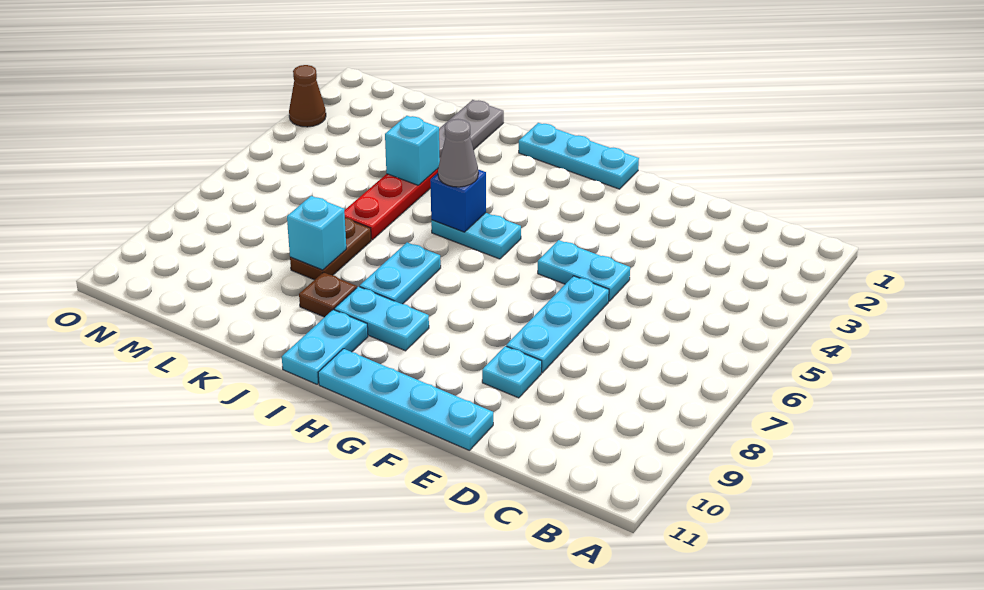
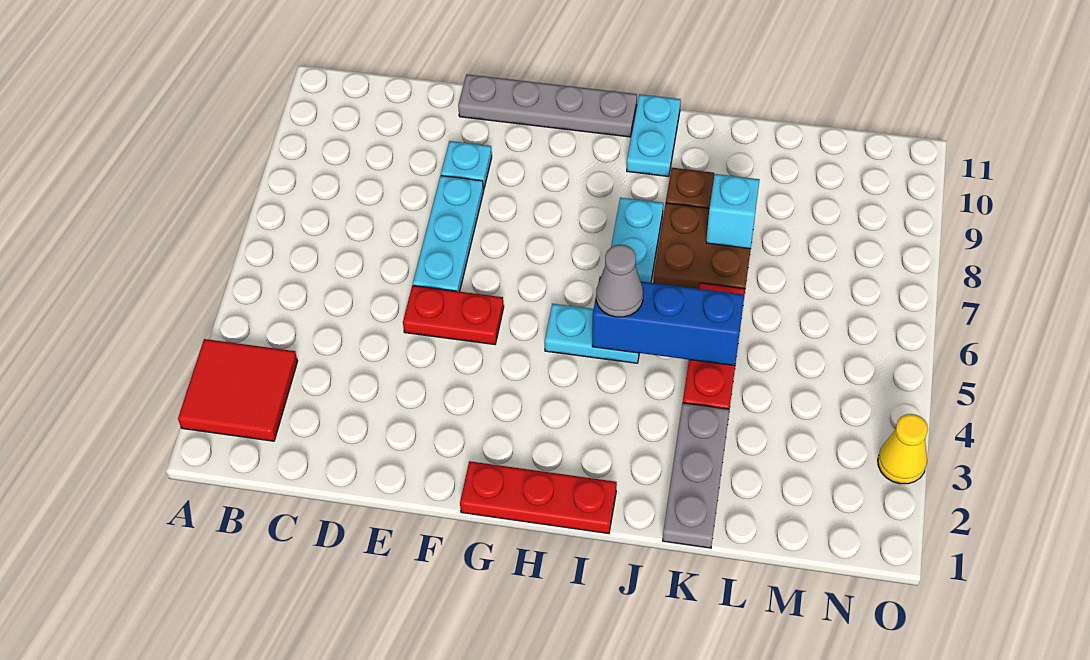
none -> red 2x2 tile [178,339,298,441]
cyan 1x2 plate [538,240,630,301] -> red 1x2 plate [403,285,504,345]
cyan 1x4 plate [318,349,493,450] -> grey 1x4 plate [458,74,637,137]
cyan 1x3 plate [519,123,639,189] -> red 1x3 plate [460,461,617,534]
cyan 1x2 plate [334,287,429,351] -> none
blue 1x1 brick [430,169,486,232] -> blue 1x3 brick [592,276,744,366]
cyan 1x1 brick [385,116,440,185] -> none
brown 1x2 plate [290,218,371,280] -> brown 2x2 plate [653,203,751,289]
brown 1x1 cone [289,65,326,127] -> yellow 1x1 cone [878,414,928,484]

